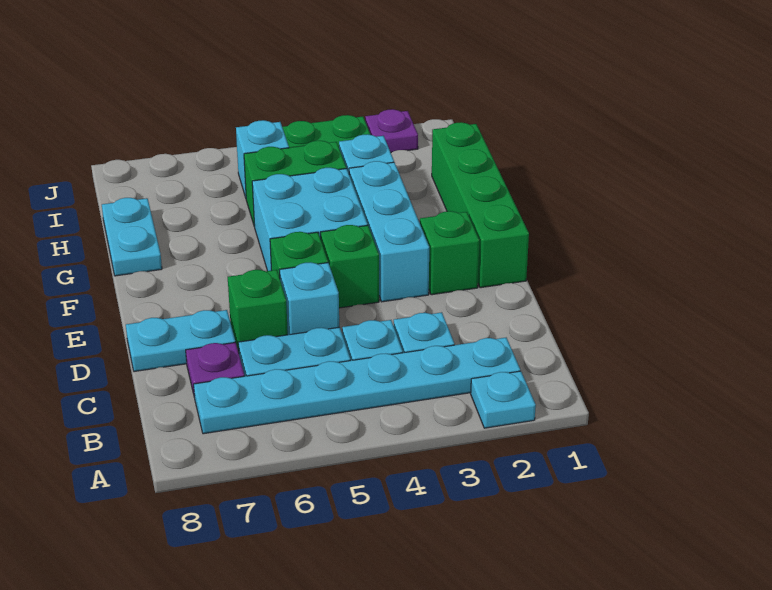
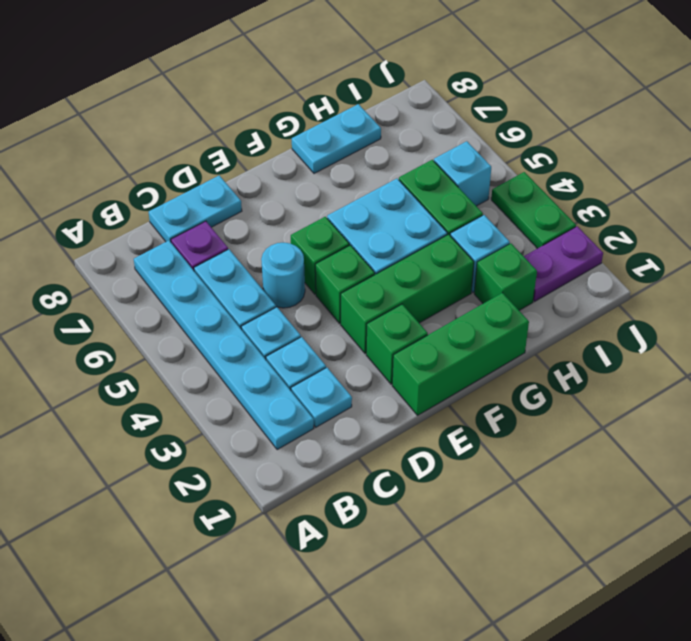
cyan 1x1 plate [471,371,536,428] -> cyan 1x1 plate moved to [291,368,352,427]
cyan 1x1 brick [280,262,339,335] -> cyan 1x1 round brick [261,243,305,308]
green 1x1 brick [228,270,288,352] -> green 1x1 brick moved to [474,243,537,310]
cyan 1x2 plate [126,310,235,372] -> cyan 1x2 plate turned to [149,175,242,242]
green 1x4 brick [432,122,529,288] -> green 1x3 brick [392,293,529,415]
cyan 1x3 brick [349,161,429,302] -> green 1x3 brick [341,234,474,353]
purple 1x1 plate [365,109,418,153] -> purple 1x2 plate [524,226,603,301]

